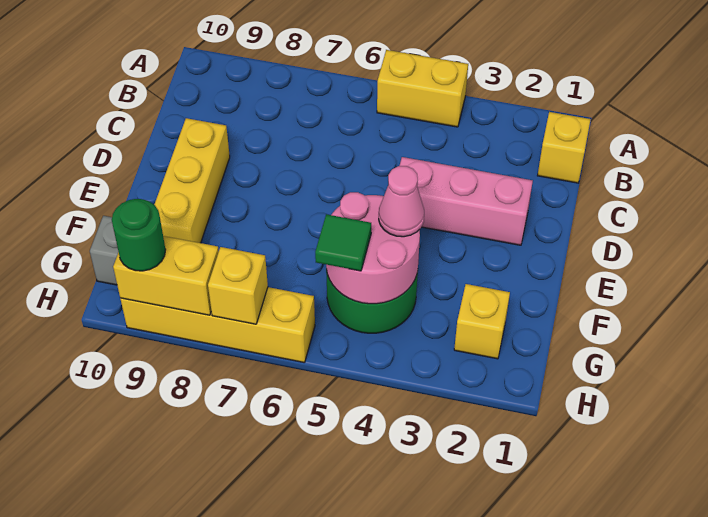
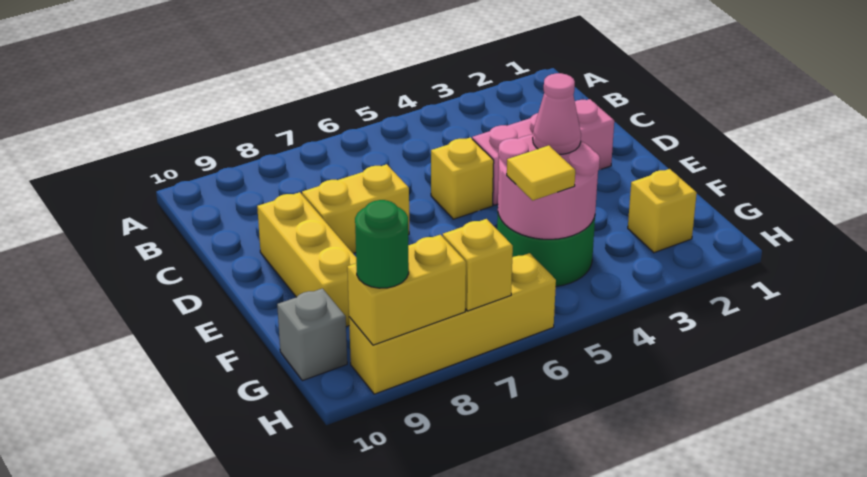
yellow 1x2 brick [377,50,468,127] -> yellow 1x2 brick moved to [302,164,409,253]
yellow 1x1 brick [538,112,591,183] -> yellow 1x1 brick moved to [431,137,494,219]
green 1x1 tile [315,214,371,271] -> yellow 1x1 tile [507,145,575,200]

